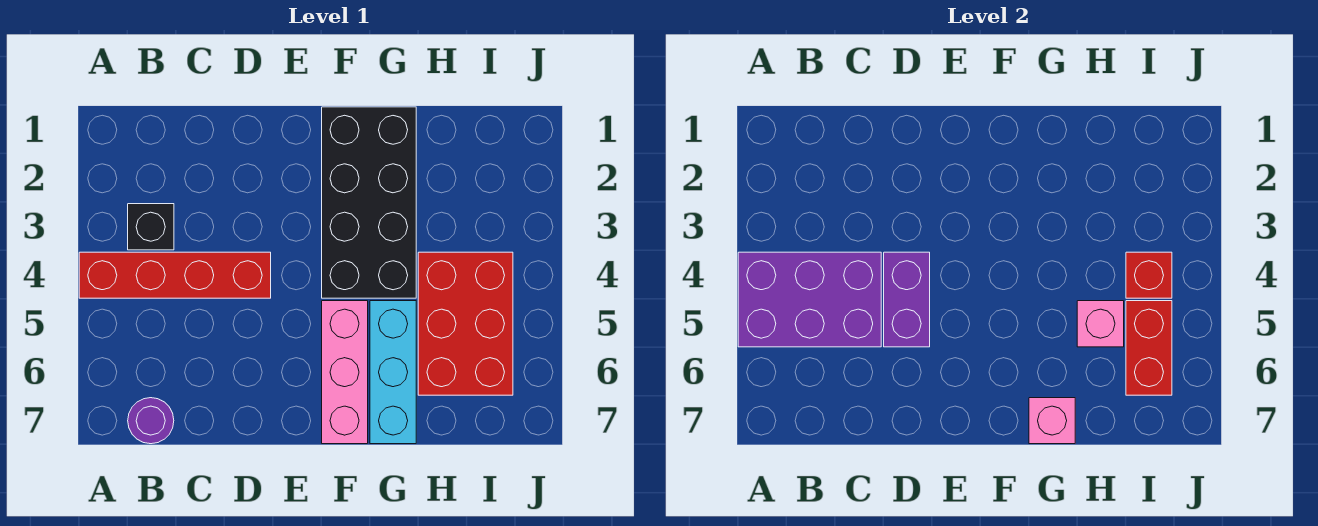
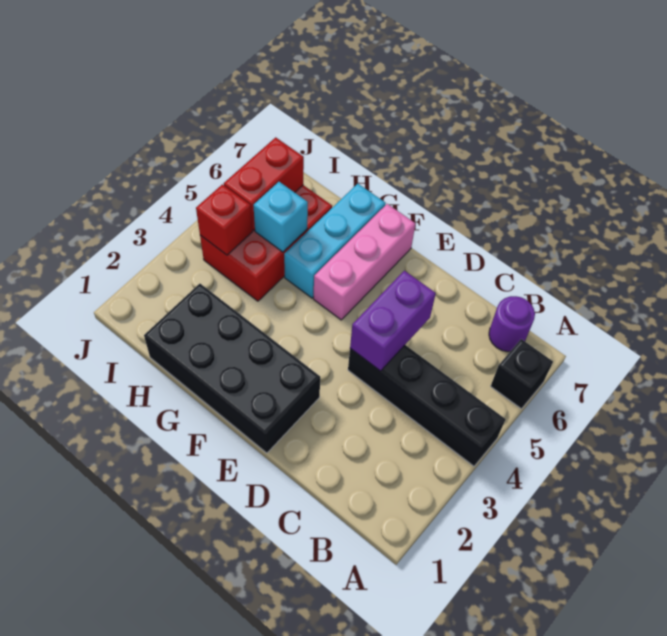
red 1x4 brick [79,252,271,298] -> black 1x4 brick [348,345,506,466]
purple 2x3 brick [738,252,881,347] -> none
black 1x1 brick [128,204,174,250] -> black 1x1 brick moved to [491,339,553,409]
black 2x4 brick [322,107,416,298] -> black 2x4 brick turned to [144,284,320,453]
pink 1x1 brick [1029,398,1075,444] -> none
pink 1x1 brick [1077,301,1124,347] -> cyan 1x1 brick [253,182,308,252]

